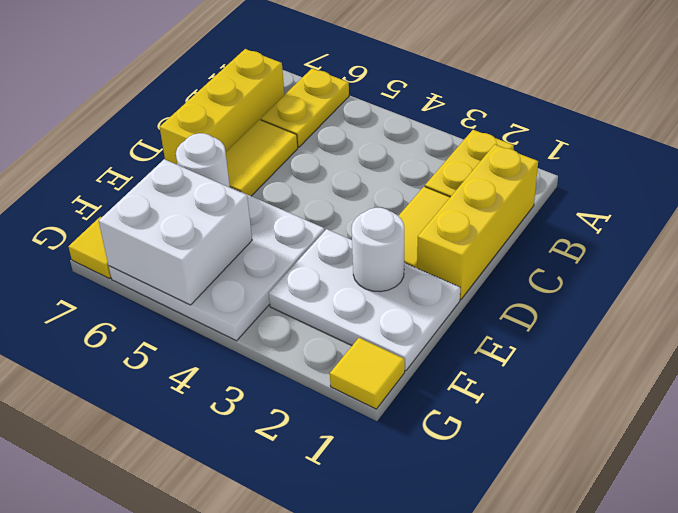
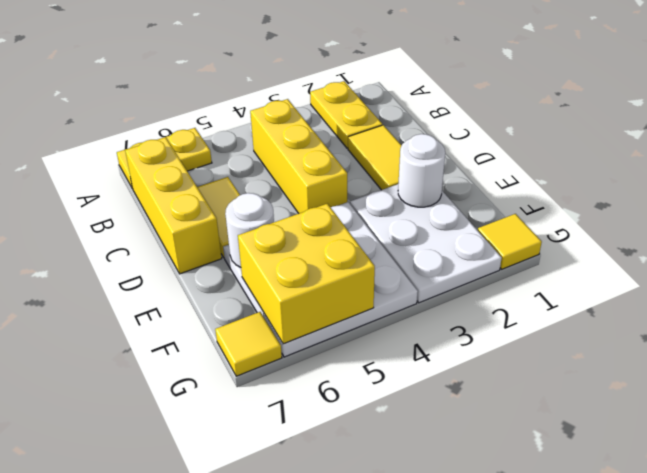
yellow 1x2 plate [261,68,349,147] -> yellow 1x2 plate turned to [117,128,212,189]
yellow 1x3 brick [417,144,538,299] -> yellow 1x3 brick moved to [250,99,347,213]
white 2x3 plate [269,229,460,371] -> white 2x3 plate turned to [350,184,502,303]
white 2x2 brick [99,159,252,305] -> yellow 2x2 brick [238,204,375,344]

